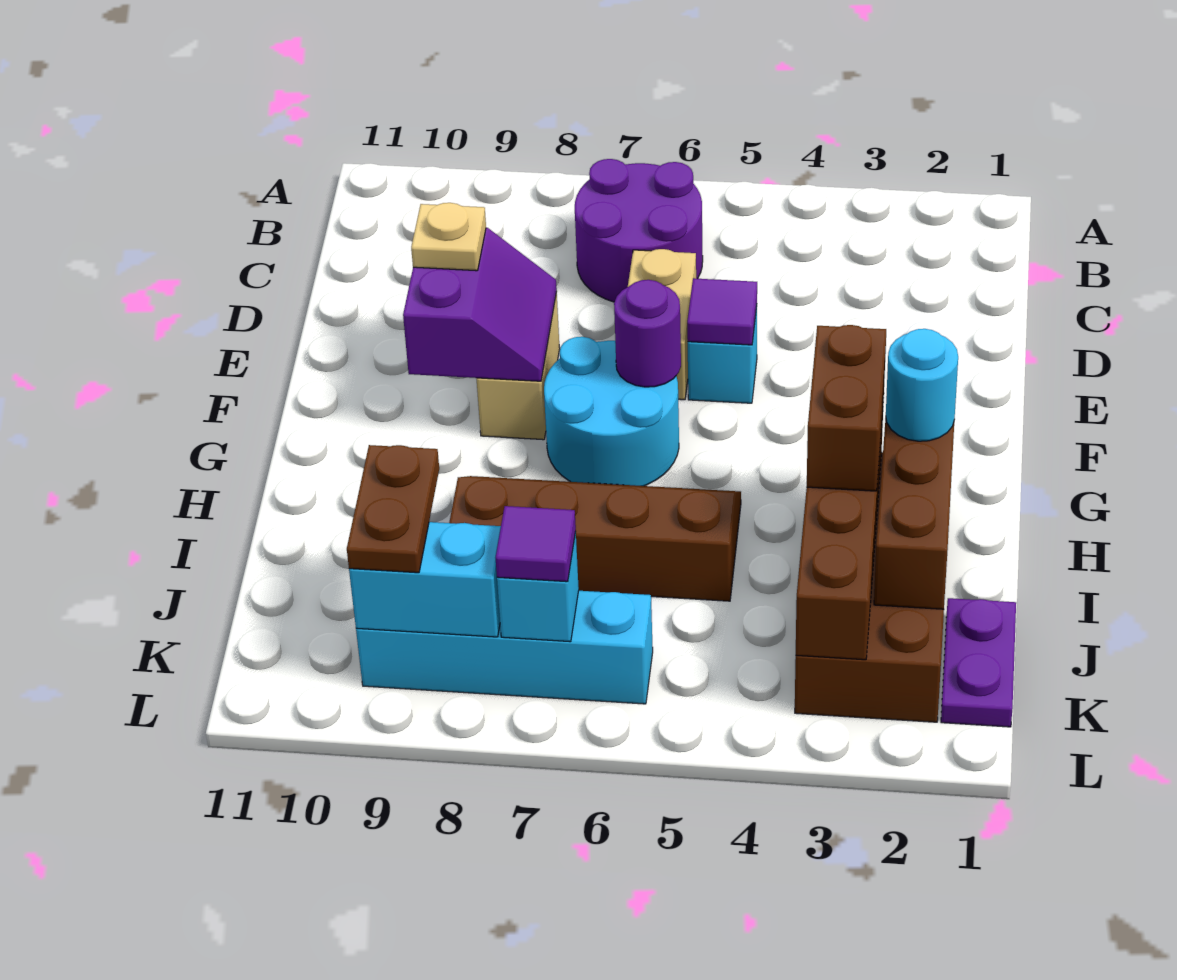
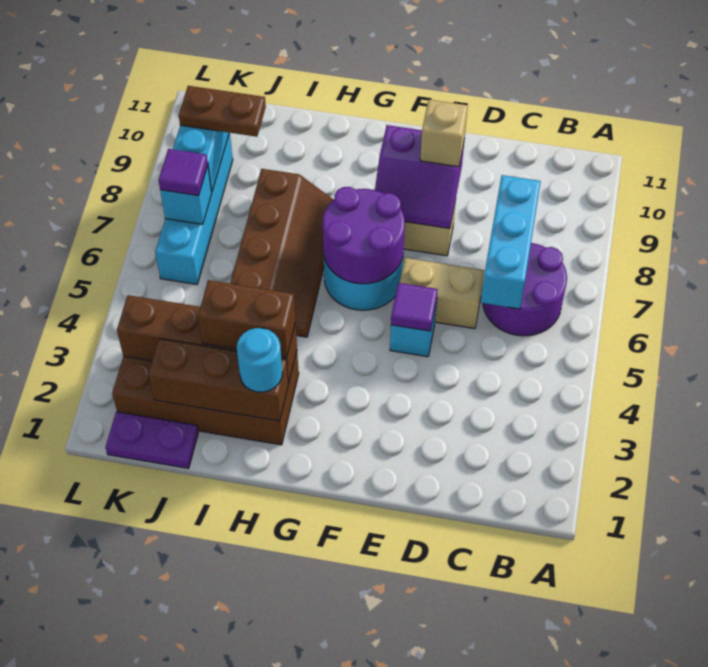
none -> cyan 1x3 brick [481,175,541,309]
tan 1x1 plate [411,203,486,271] -> tan 1x1 brick [420,100,468,167]
purple 1x1 round brick [614,280,681,387] -> purple 2x2 round brick [323,187,405,284]

